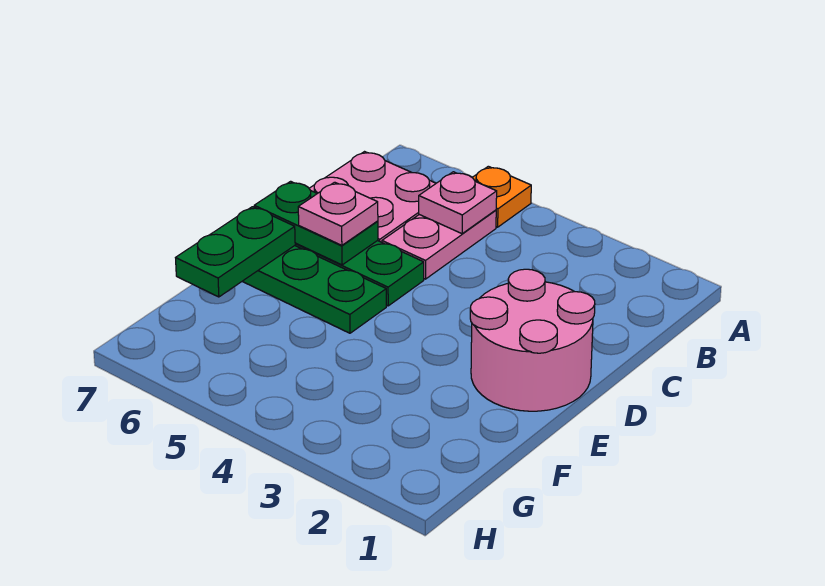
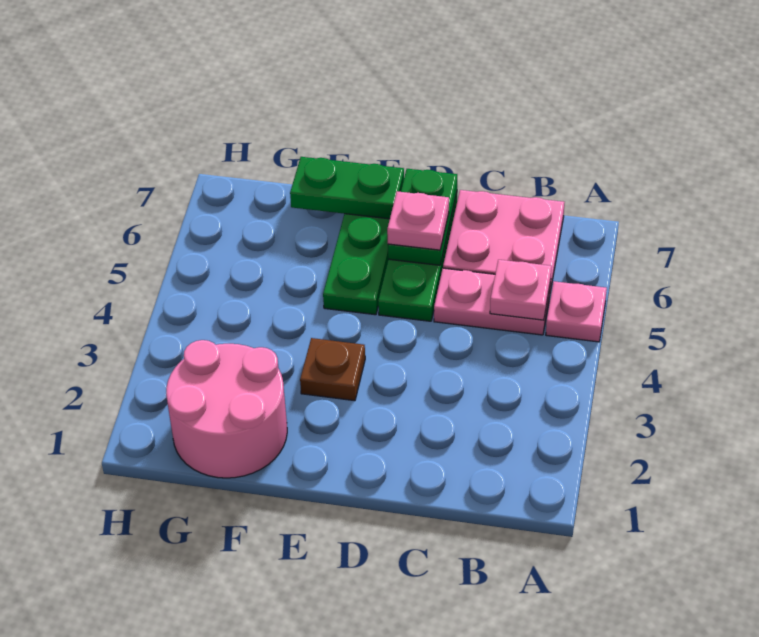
orange 1x1 plate [472,166,531,227] -> pink 1x1 plate [546,281,607,342]
pink 2x2 round brick [470,269,595,411] -> pink 2x2 round brick moved to [166,340,287,478]
none -> brown 1x1 plate [300,338,365,401]

